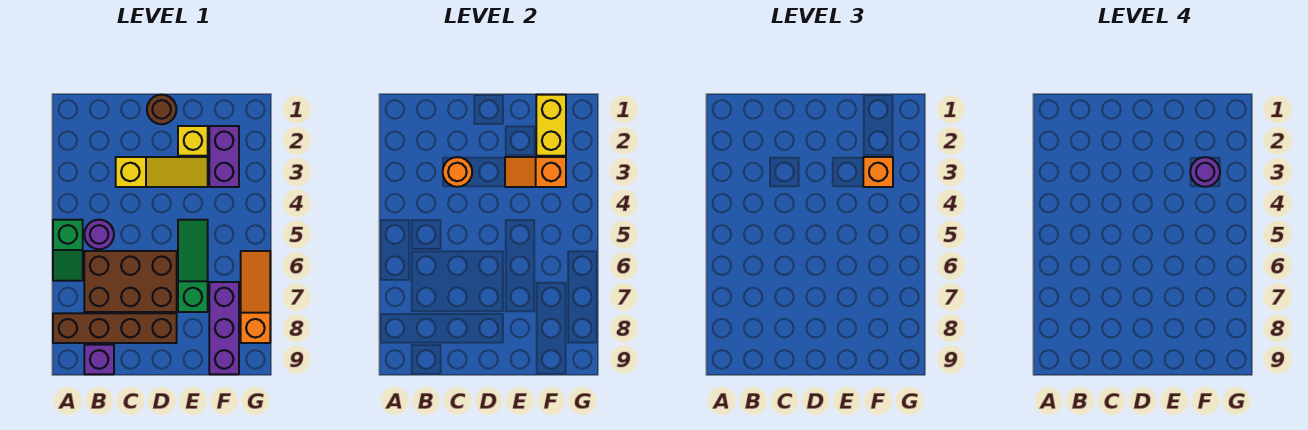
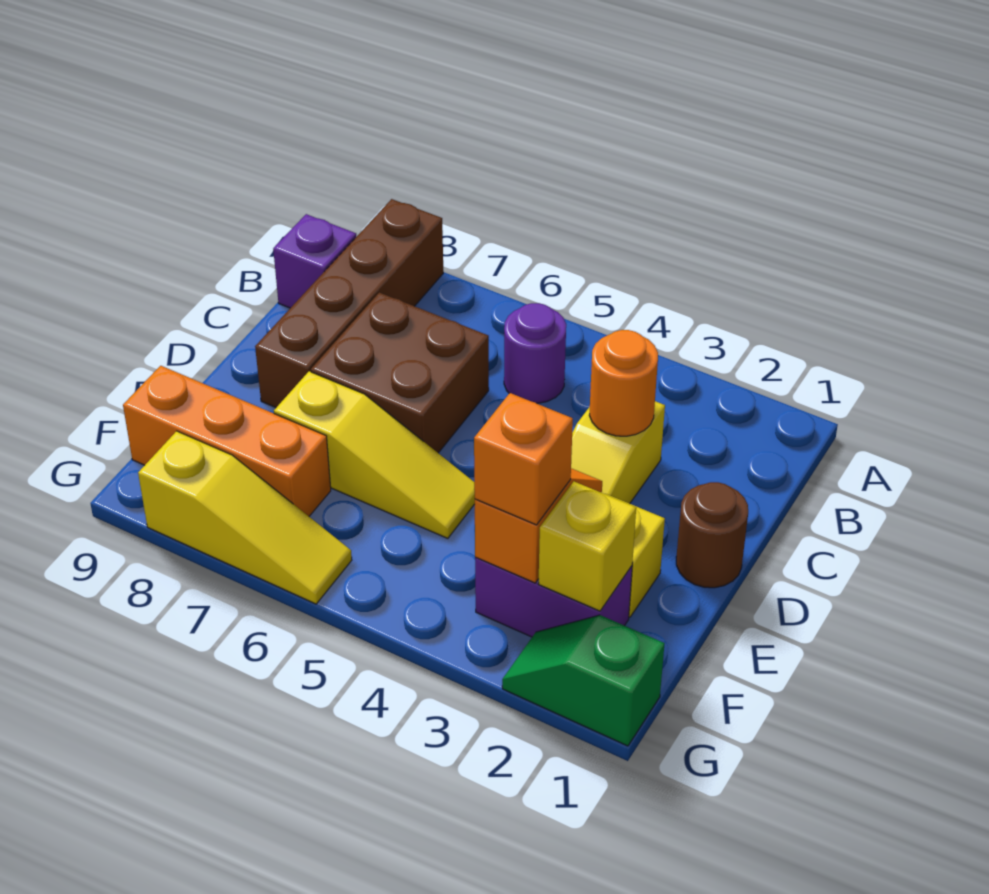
green 1x2 slope [53,220,83,281] -> green 1x2 slope moved to [502,615,665,746]
brown 2x3 brick [84,251,177,312] -> brown 2x2 brick [311,293,489,453]
green 1x3 slope [178,220,208,312] -> yellow 1x3 slope [274,371,475,538]
yellow 1x2 brick [536,95,566,156] -> yellow 1x1 brick [539,482,636,611]
purple 1x1 round brick [1190,157,1220,187] -> none
purple 1x3 brick [209,282,239,374] -> orange 1x3 brick [123,366,331,516]
orange 1x3 slope [241,251,270,343] -> yellow 1x3 slope [138,431,352,604]

